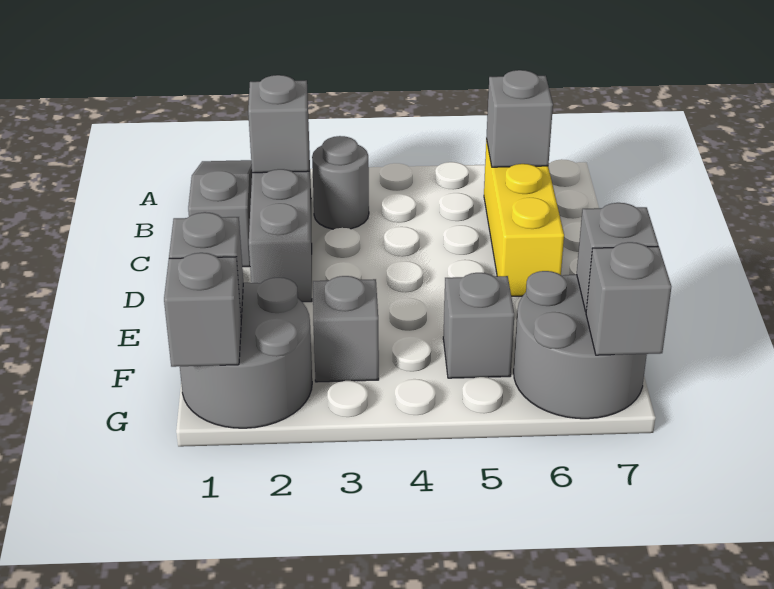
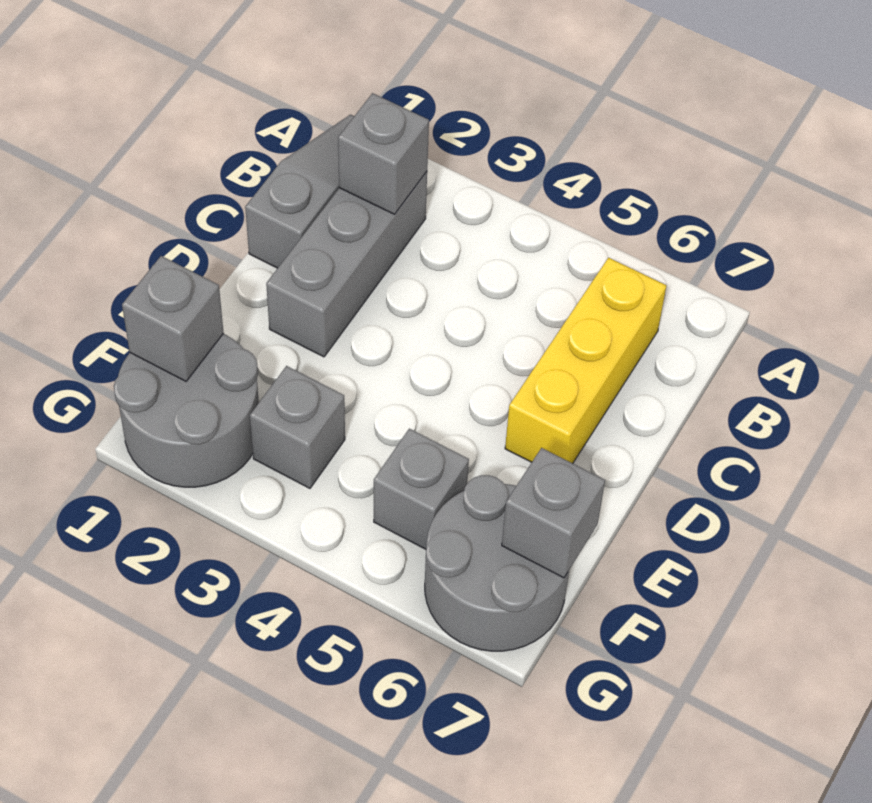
grey 1x1 round brick [312,136,369,229] -> none
grey 1x1 brick [486,70,553,167] -> none
grey 1x1 brick [164,253,241,367] -> none
grey 1x1 brick [586,242,671,355] -> none

